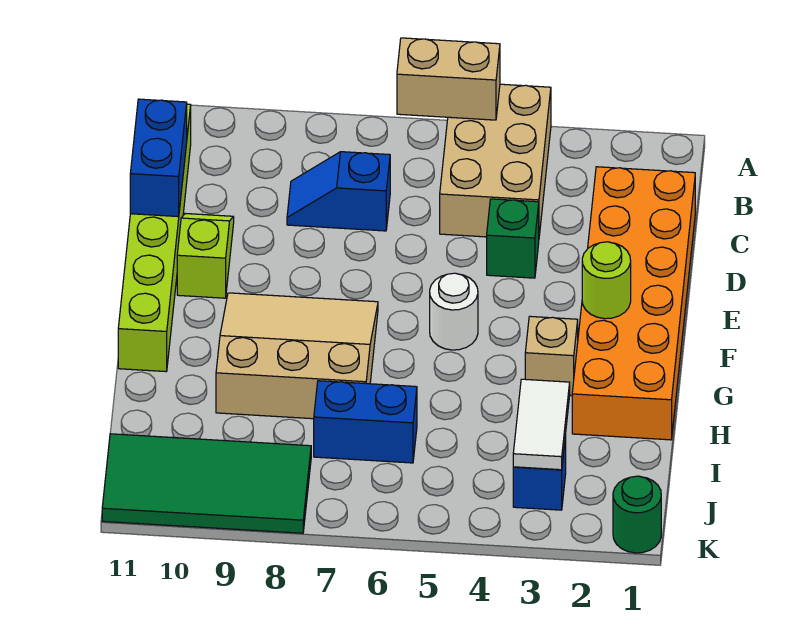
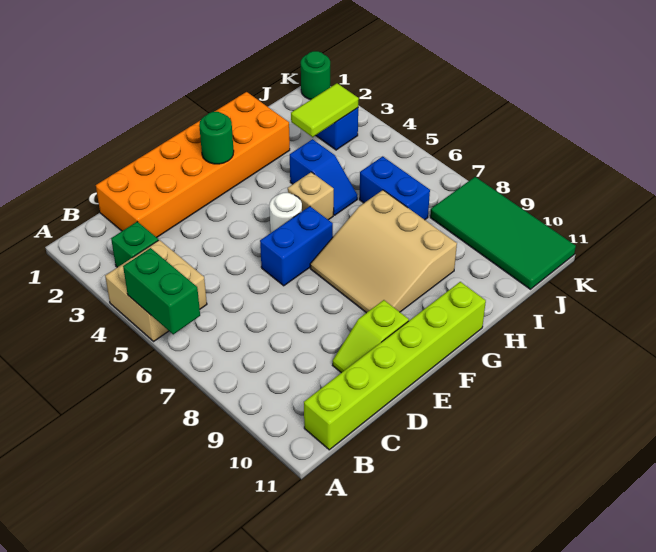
tan 2x3 brick [440,84,551,237] -> tan 2x2 brick [105,240,207,341]
tan 1x2 brick [397,38,500,120] -> green 1x2 brick [123,248,200,334]
blue 1x2 slope [287,152,390,231] -> blue 1x2 slope moved to [290,139,357,215]
blue 1x2 brick [130,99,187,217] -> blue 1x2 brick moved to [260,206,333,286]
green 1x1 brick [487,199,539,278] -> green 1x1 brick moved to [111,222,158,267]
lime 1x1 round brick [582,242,631,319] -> green 1x1 round brick [199,112,234,164]
tan 1x1 brick [525,316,578,396] -> tan 1x1 brick moved to [288,172,334,220]
white 1x2 tile [513,379,570,470] -> lime 1x2 tile [291,83,359,137]

